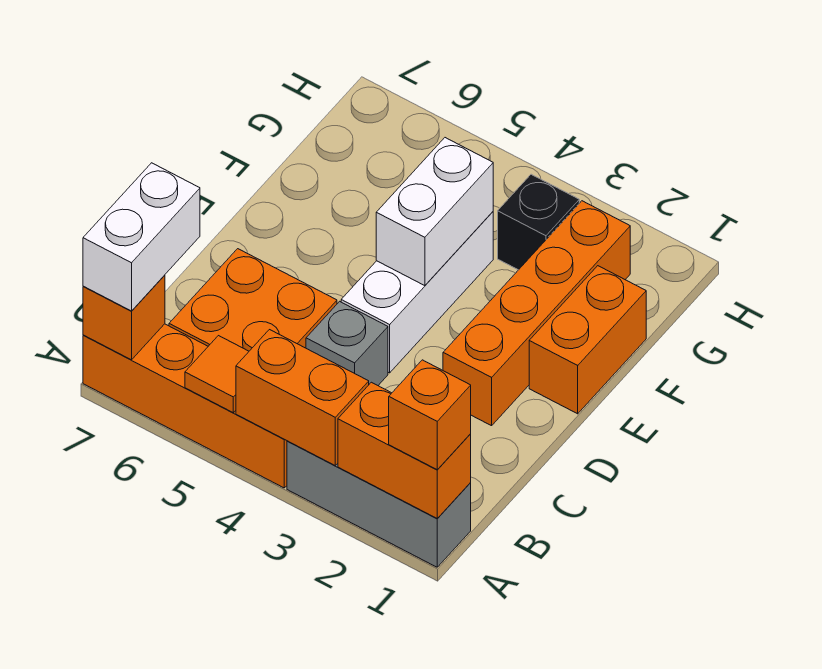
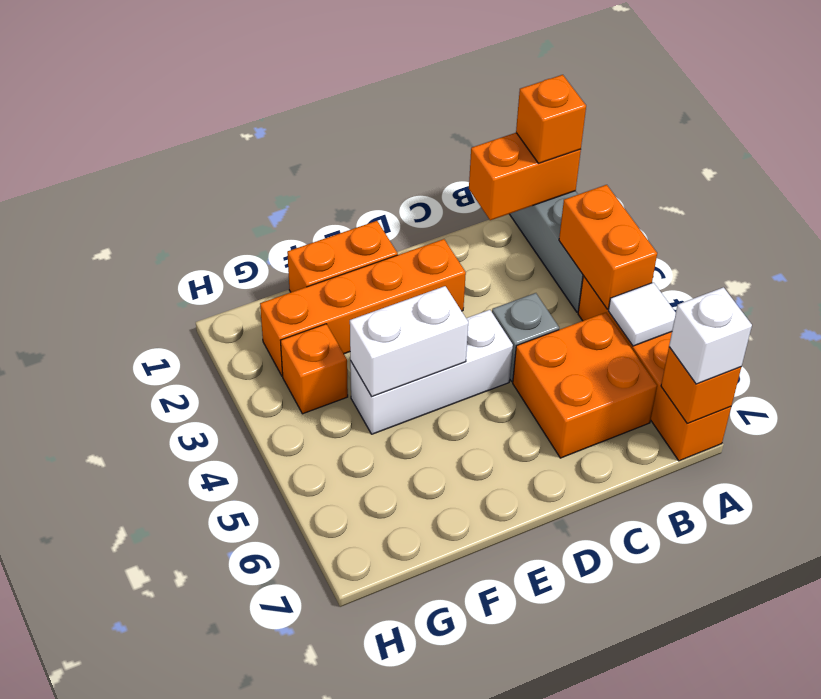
orange 1x2 brick [338,382,471,519] -> orange 1x2 brick turned to [469,133,581,220]
orange 1x1 tile [185,336,249,413] -> white 1x1 tile [609,282,676,346]
white 1x2 brick [83,163,200,311] -> white 1x1 brick [669,287,752,384]
black 1x1 brick [498,174,579,270] -> orange 1x1 brick [281,324,348,414]

